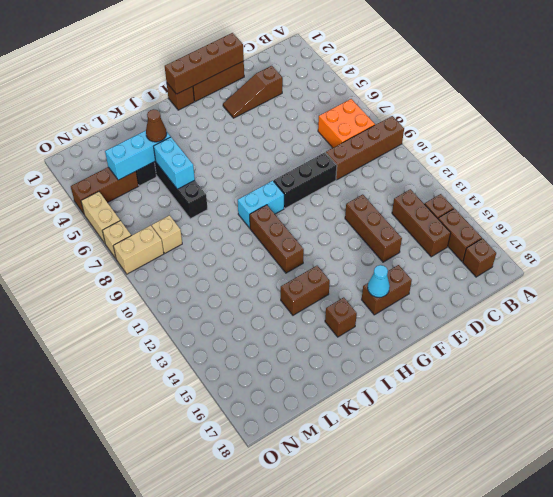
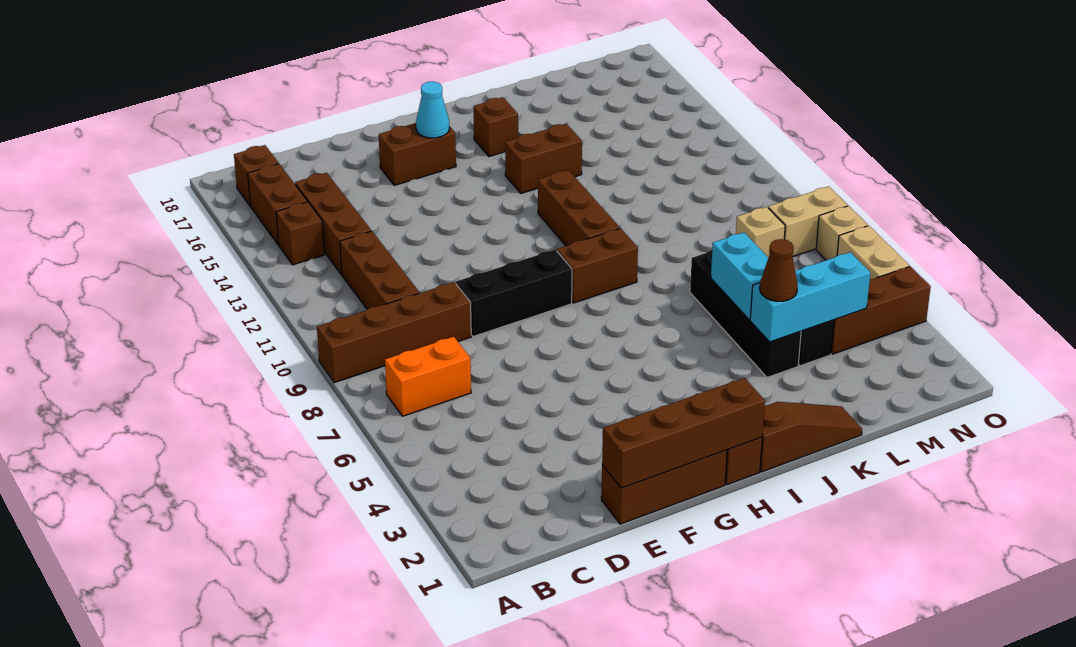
orange 2x2 brick [318,99,375,148] -> orange 1x2 brick [385,337,471,416]
brown 1x3 slope [223,66,283,118] -> brown 1x3 slope moved to [760,402,862,472]
brown 1x3 brick [345,195,402,262] -> brown 1x3 brick moved to [340,231,419,309]
cyan 1x2 brick [238,181,284,228] -> brown 1x2 brick [557,228,638,303]

